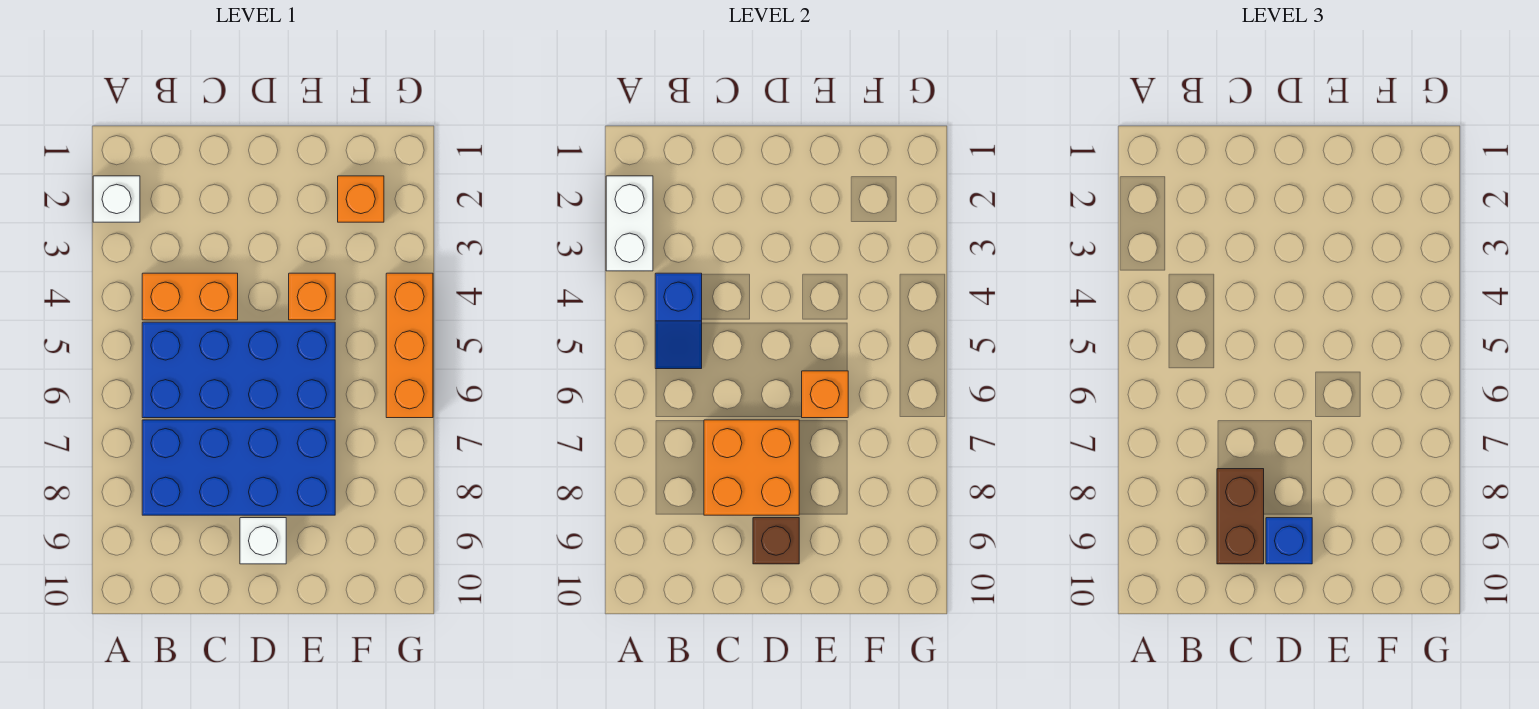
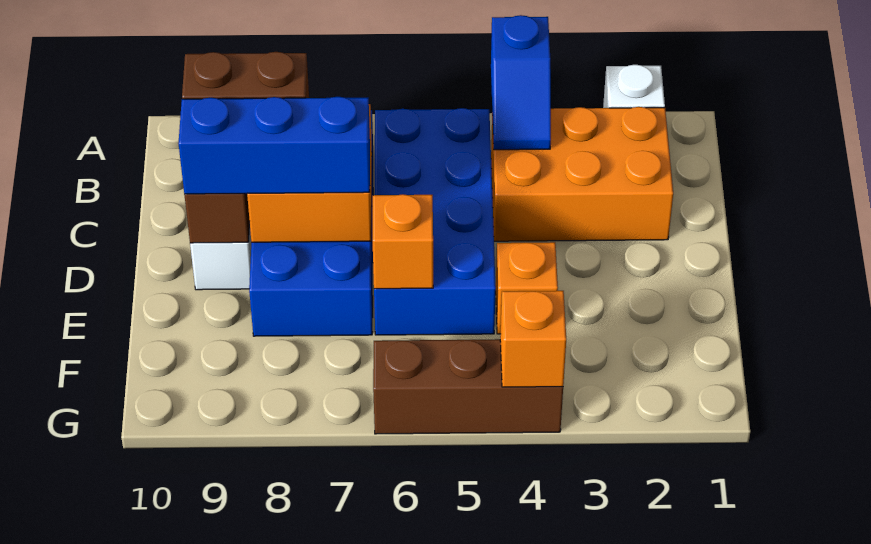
white 1x2 brick [606,176,653,271] -> none
orange 1x2 brick [142,273,238,320] -> orange 2x3 brick [491,107,673,241]
blue 1x2 slope [655,273,702,369] -> blue 1x2 slope turned to [491,15,551,150]
blue 1x1 brick [1266,518,1312,564] -> blue 1x3 brick [179,97,370,194]
orange 1x1 brick [338,176,384,222] -> orange 1x1 brick moved to [500,291,566,387]
orange 1x3 brick [386,273,433,418] -> brown 1x3 brick [373,339,563,434]

